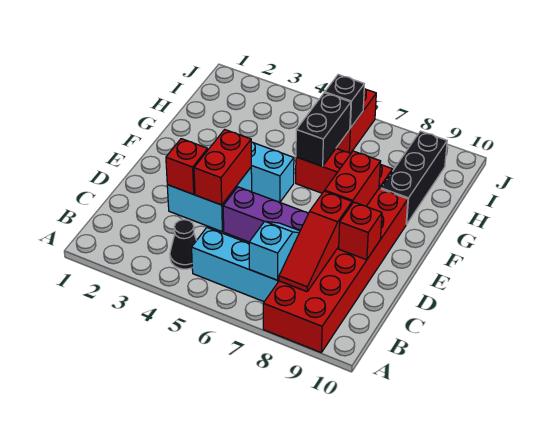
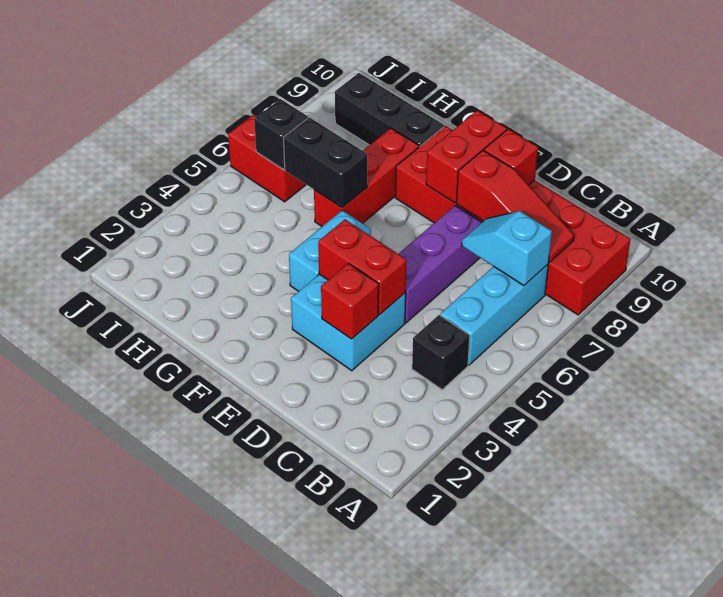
black 1x1 cone [170,220,197,269] -> black 1x1 brick [412,315,470,390]
red 1x2 brick [325,151,381,206] -> red 1x2 brick turned to [426,110,507,203]

